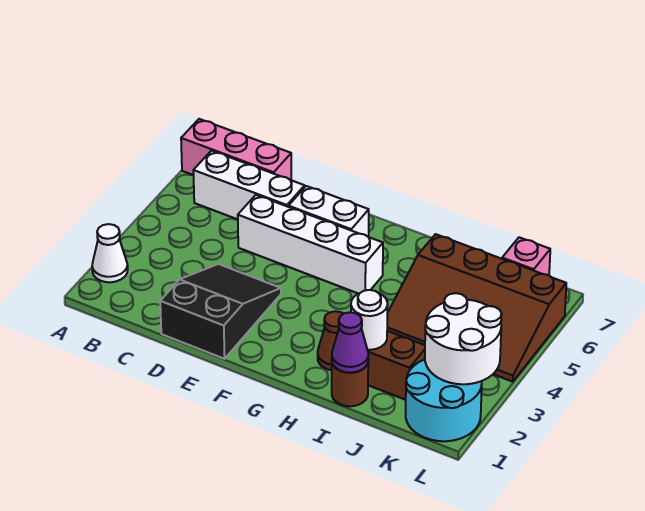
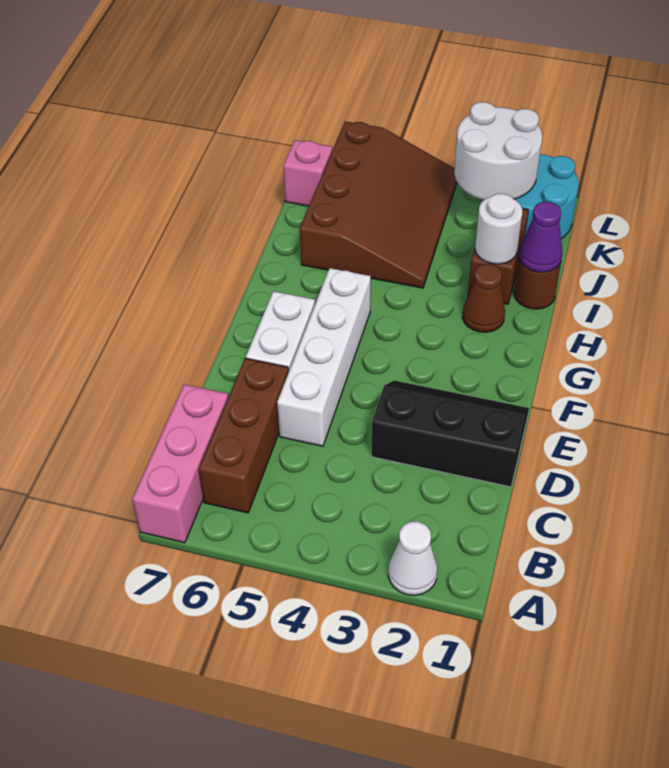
white 1x3 brick [193,151,305,219] -> brown 1x3 brick [198,358,289,513]
black 2x3 slope [160,264,281,359] -> black 2x3 slope turned to [371,380,529,487]

